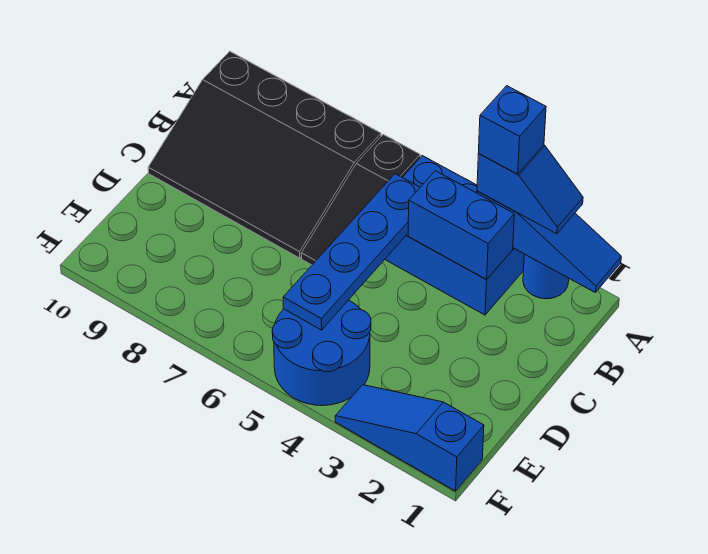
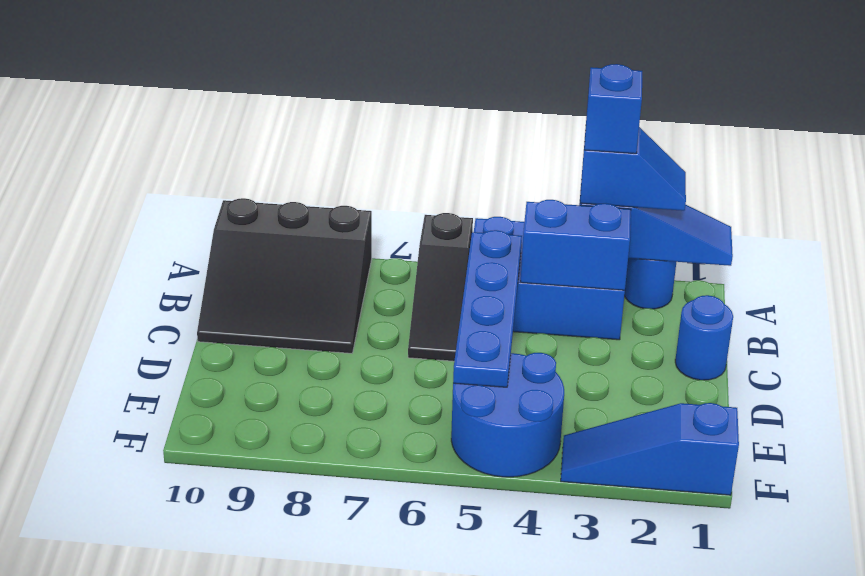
black 3x4 slope [148,51,381,258] -> black 3x3 slope [197,198,372,353]
none -> blue 1x1 round brick [675,295,733,380]

